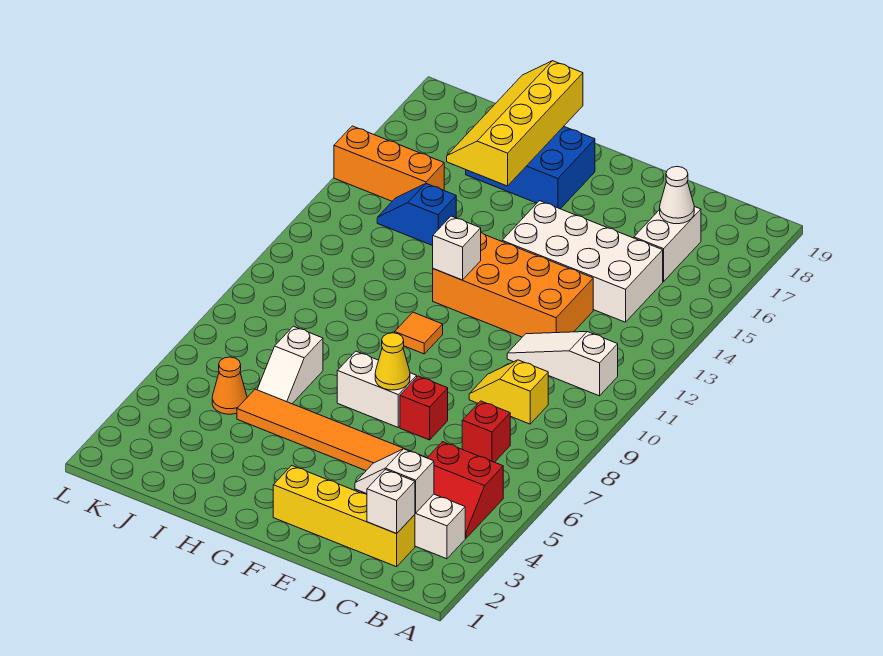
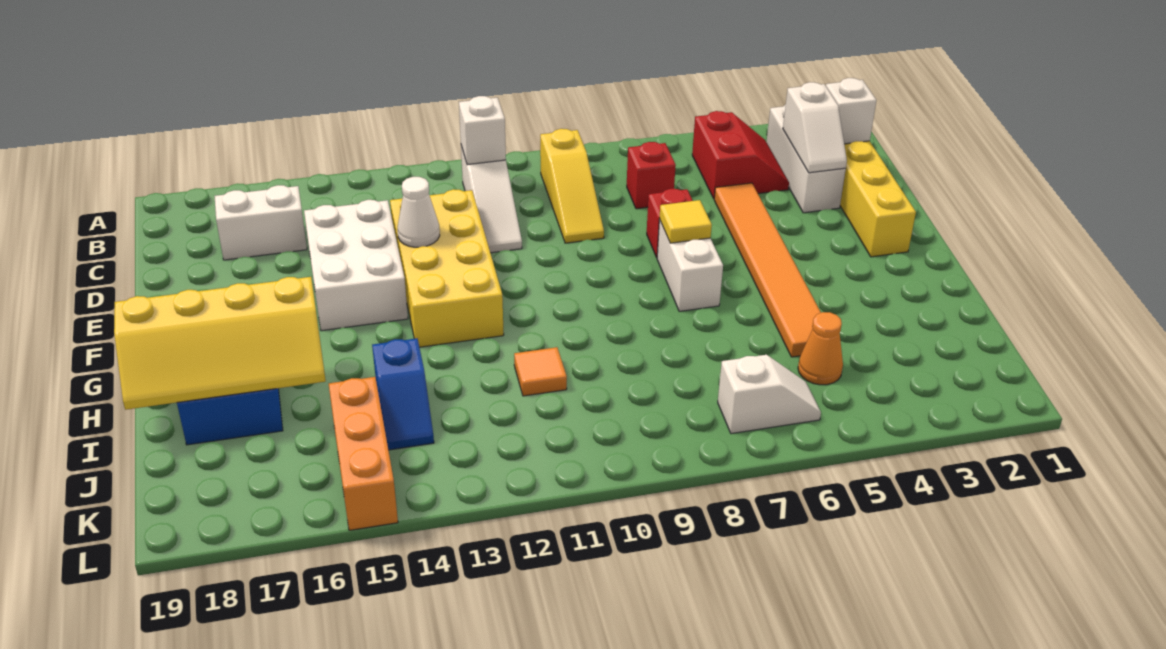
yellow 1x2 slope [469,360,548,424] -> yellow 1x3 slope [540,129,604,243]
white 2x4 brick [502,201,663,322] -> white 2x3 brick [304,200,408,331]
white 1x1 cone [660,167,694,224] -> white 1x1 cone moved to [397,177,440,247]
orange 2x4 brick [433,232,593,337] -> yellow 2x4 brick [390,189,504,347]
yellow 1x1 cone [375,333,410,390] -> yellow 1x1 tile [659,200,712,243]
orange 1x1 tile [395,312,443,354] -> orange 1x1 tile moved to [514,347,567,396]
white 1x1 brick [433,216,481,280] -> white 1x1 brick moved to [459,96,506,165]
white 1x2 slope [257,326,323,404] -> white 1x2 slope moved to [718,355,821,434]

